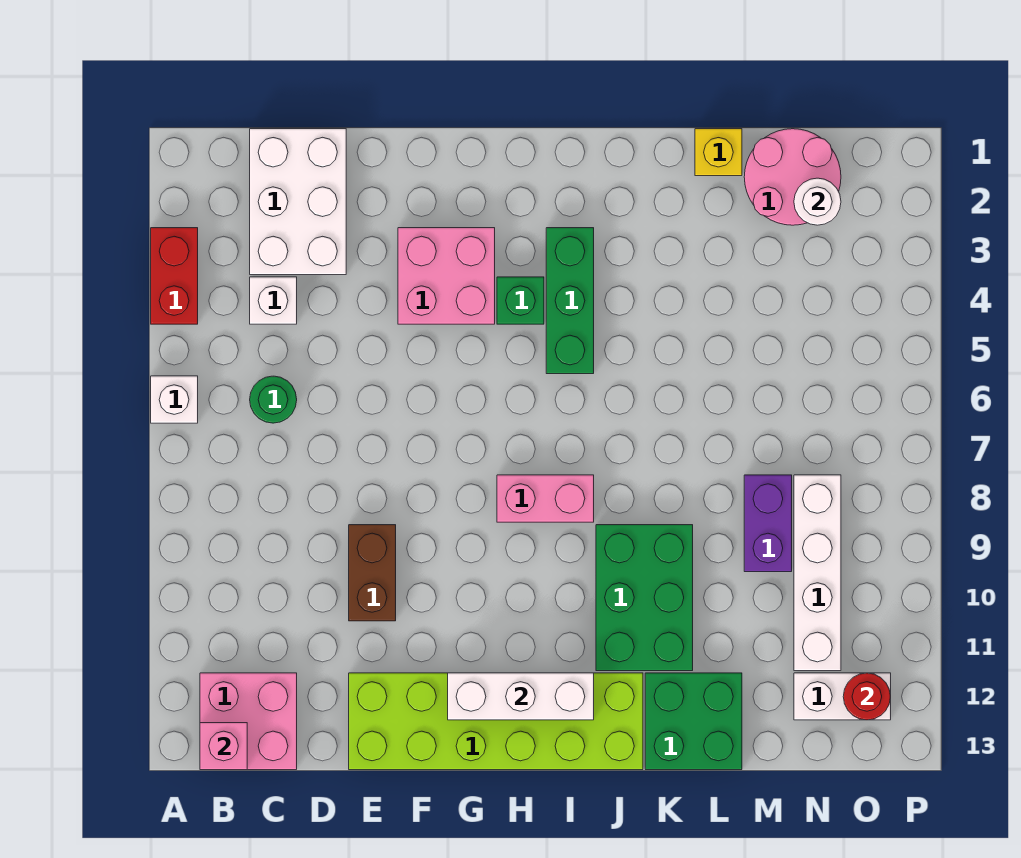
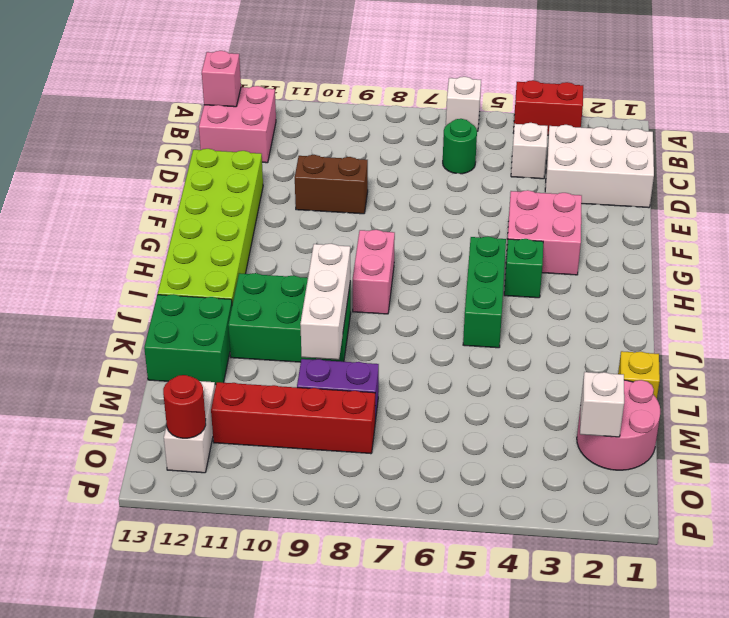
white 1x3 brick [448,673,594,720] -> white 1x3 brick moved to [300,243,350,360]
green 1x3 brick [546,228,594,374] -> green 1x3 brick turned to [463,236,506,348]
white 1x1 round brick [794,178,841,225] -> white 1x1 brick [580,372,624,437]
white 1x4 brick [794,475,841,671] -> red 1x4 brick [211,382,375,454]

